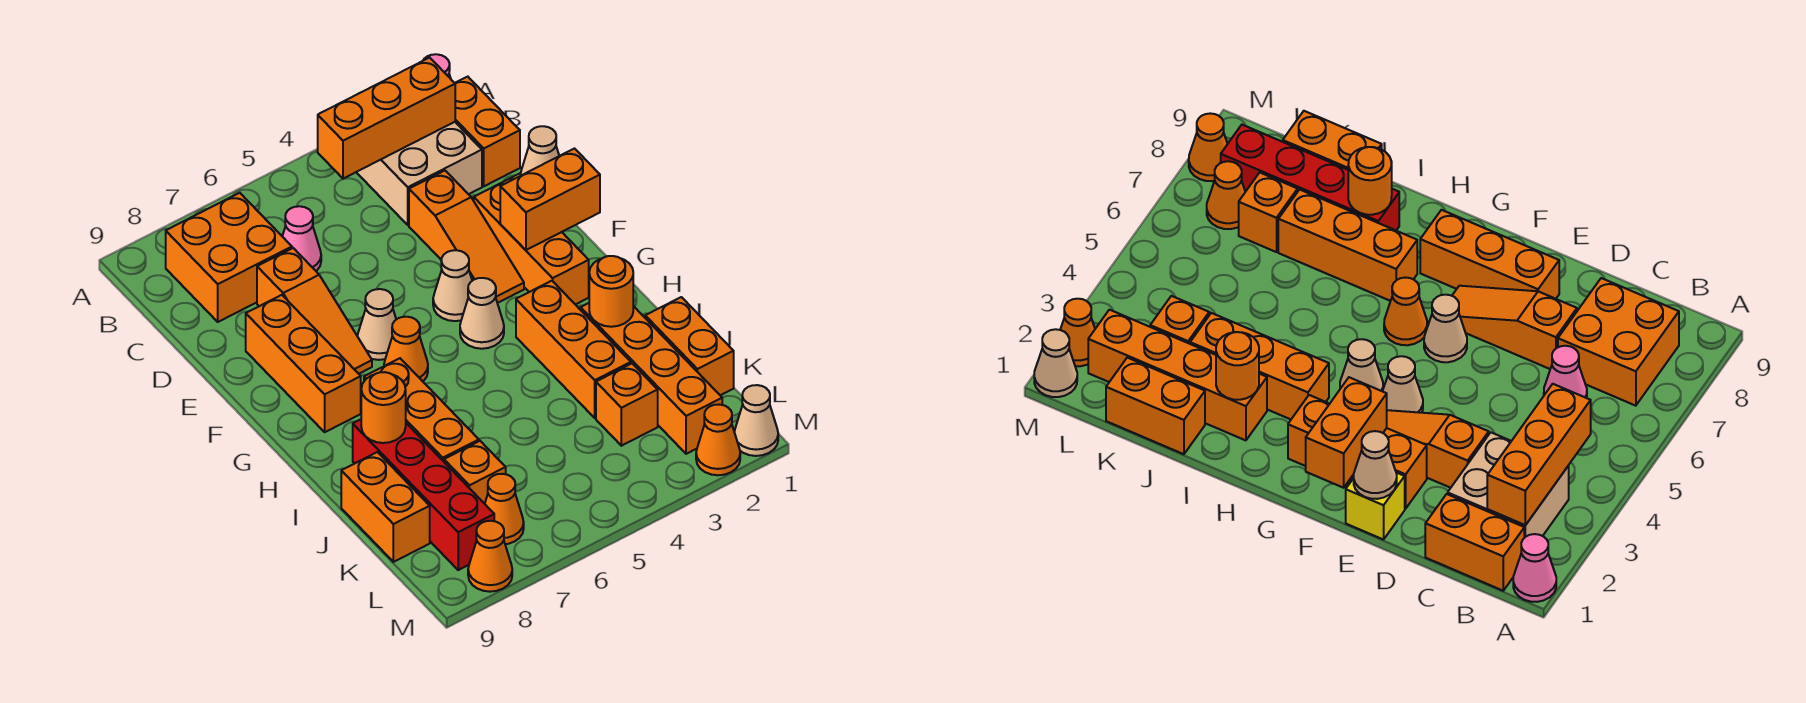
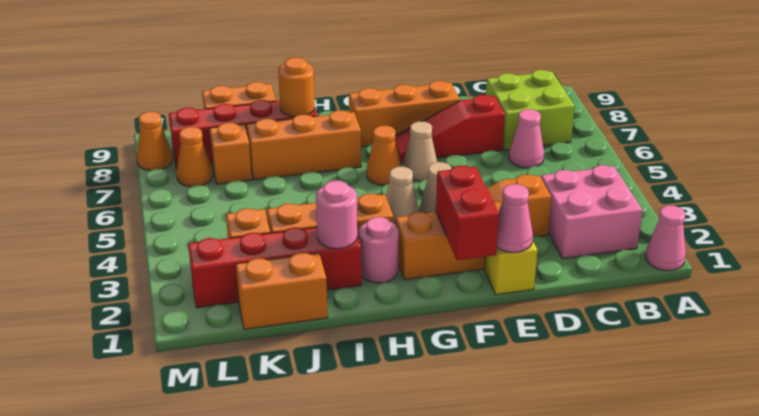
orange 1x2 brick [455,77,520,186] -> none
tan 2x2 brick [357,122,482,225] -> pink 2x2 brick [541,165,643,259]
orange 1x3 brick [318,58,455,179] -> none
orange 2x2 brick [166,193,292,322] -> lime 2x2 brick [486,70,575,150]
orange 1x3 slope [257,248,372,374] -> red 1x3 slope [395,95,505,163]
tan 1x1 cone [520,126,559,176] -> pink 1x1 cone [497,184,533,252]
orange 1x2 brick [500,149,600,250] -> red 1x2 brick [436,166,499,260]
none -> pink 1x1 round brick [359,217,399,283]
orange 1x4 brick [581,303,722,454] -> red 1x4 brick [188,227,361,308]
orange 1x1 round brick [589,256,633,327] -> pink 1x1 round brick [316,181,357,249]
tan 1x1 cone [734,385,778,456] -> none
orange 1x1 cone [696,405,740,475] -> none

